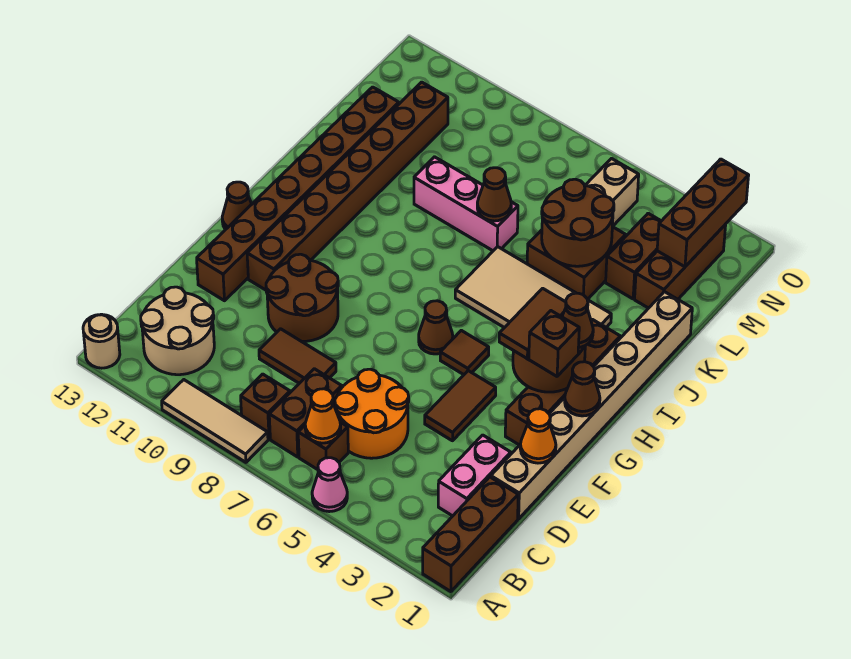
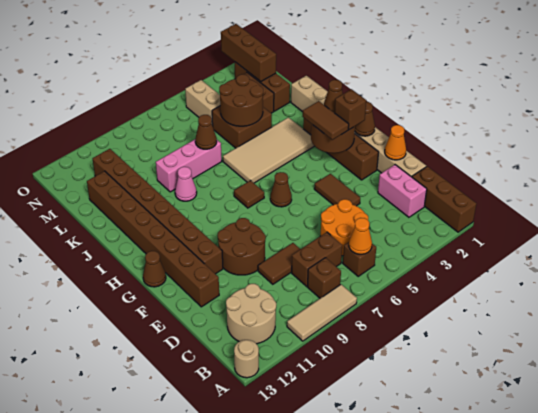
pink 1x1 cone [312,458,347,512] -> pink 1x1 cone moved to [175,167,197,201]
brown 1x2 brick [269,369,342,457] -> brown 1x2 brick turned to [292,232,342,286]
brown 1x1 tile [440,330,489,375] -> brown 1x1 tile moved to [234,180,264,208]

